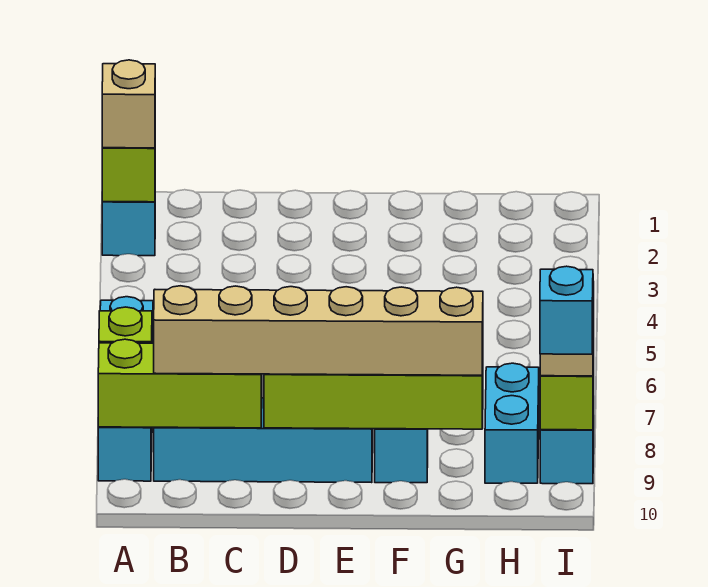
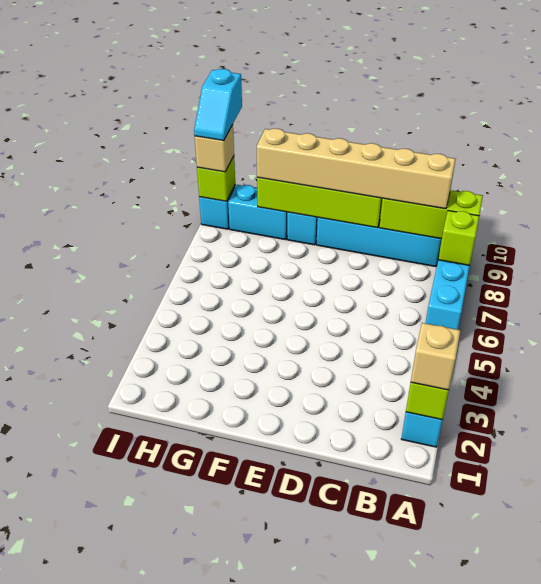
cyan 1x2 brick [485,363,539,483] -> cyan 1x2 brick turned to [228,185,287,240]

